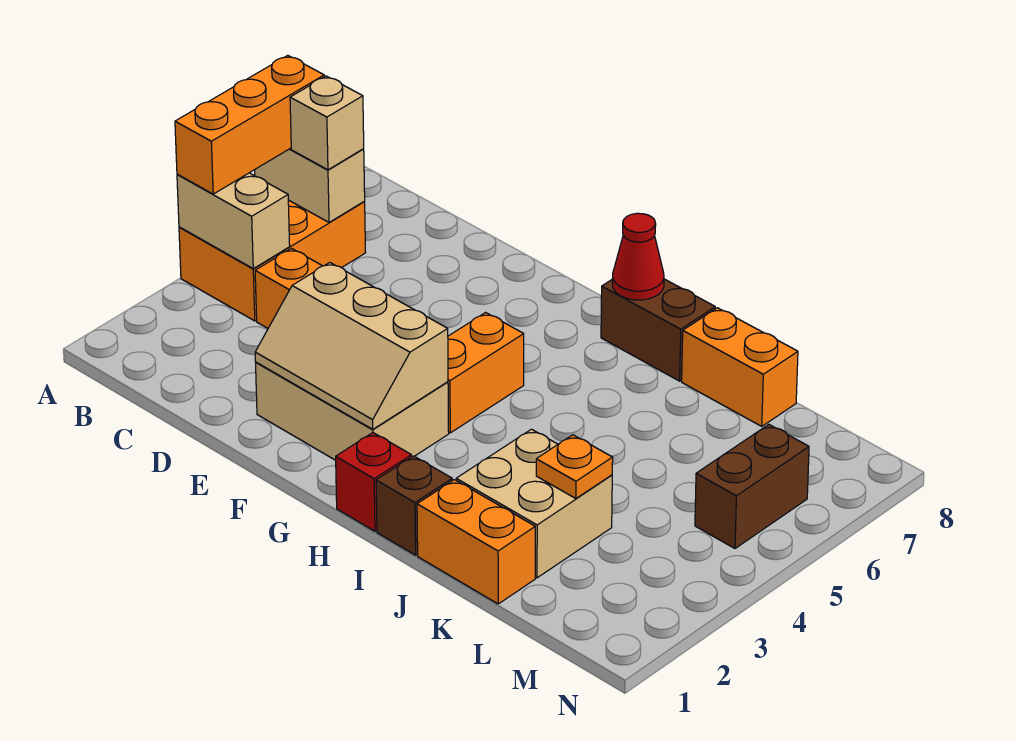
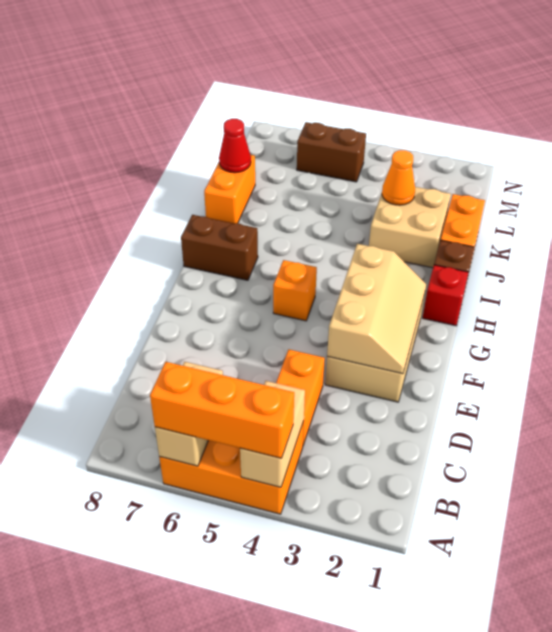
tan 1x1 brick [290,76,364,170] -> none
orange 1x2 brick [448,312,524,433] -> orange 1x1 brick [273,260,317,321]
brown 1x2 brick [601,279,715,381] -> brown 1x2 brick turned to [181,215,258,280]
red 1x1 cone [612,213,664,300] -> red 1x1 cone moved to [219,119,251,173]
orange 1x1 plate [536,435,613,499] -> orange 1x1 cone [382,150,415,205]

